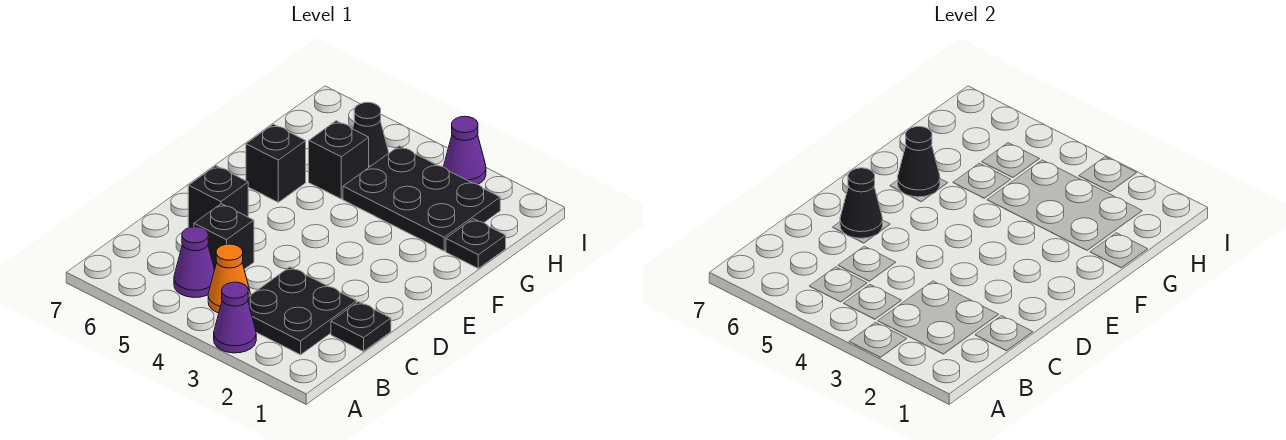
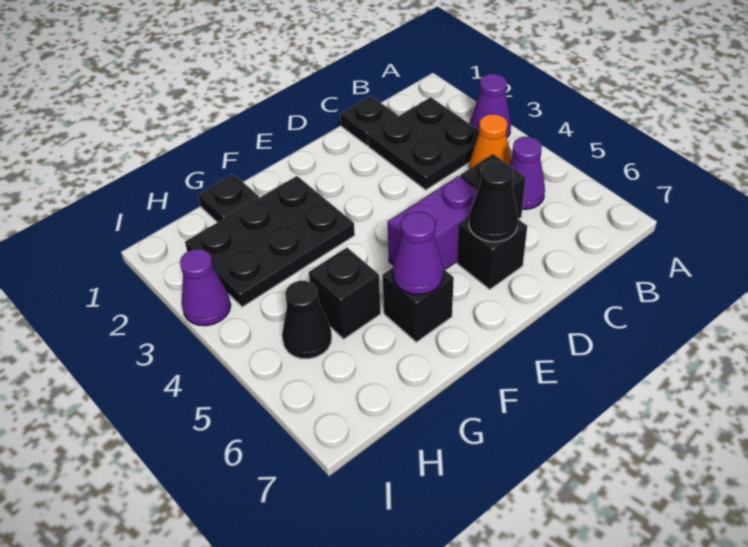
none -> purple 1x2 brick [388,176,478,270]
black 1x1 cone [898,127,940,197] -> purple 1x1 cone [393,212,443,294]
black 2x3 plate [343,146,500,251] -> black 2x3 plate turned to [185,176,355,307]

